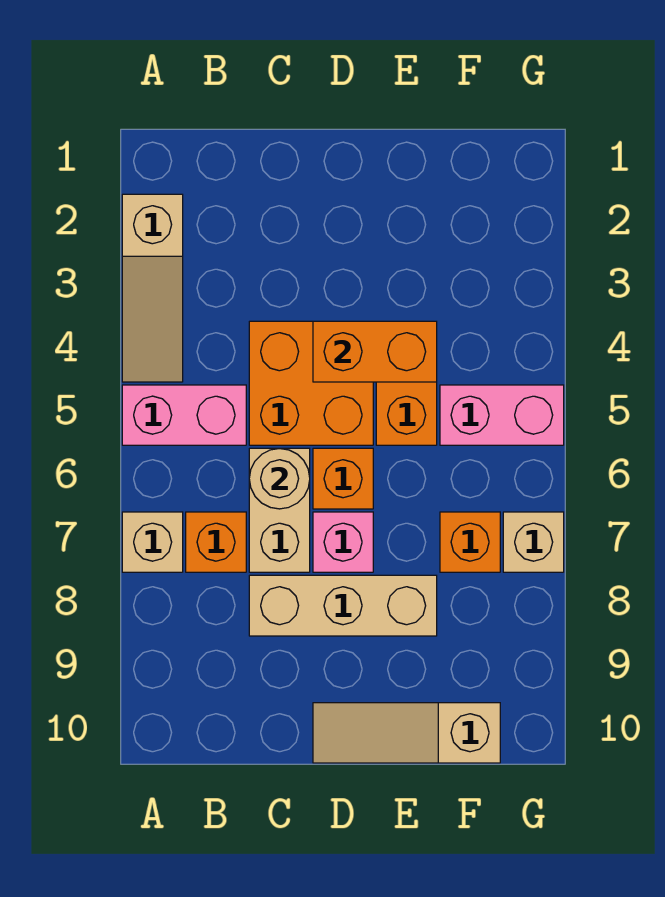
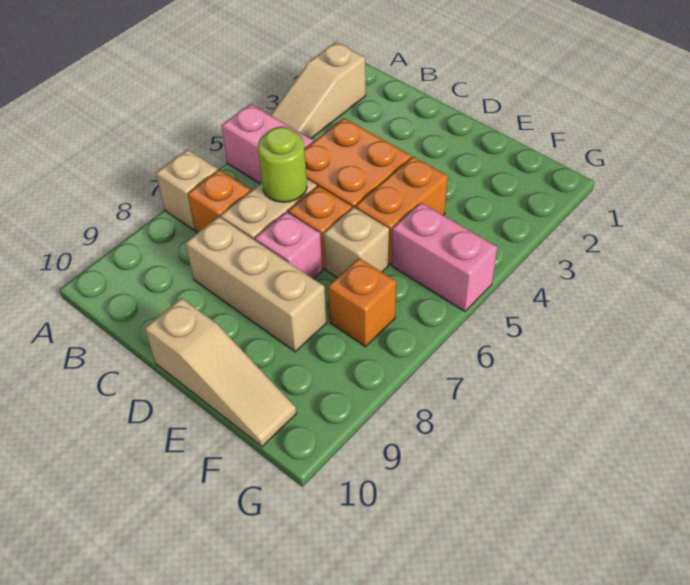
tan 1x1 round brick [249,448,310,509] -> lime 1x1 round brick [258,127,307,202]
orange 1x2 brick [313,321,437,382] -> none
tan 1x3 slope [313,703,500,763] -> tan 1x3 slope turned to [145,298,297,447]
tan 1x1 brick [503,512,564,572] -> tan 1x1 brick moved to [324,207,389,278]

